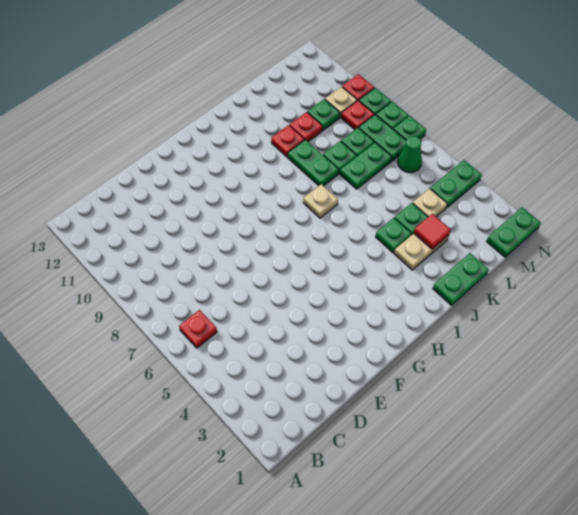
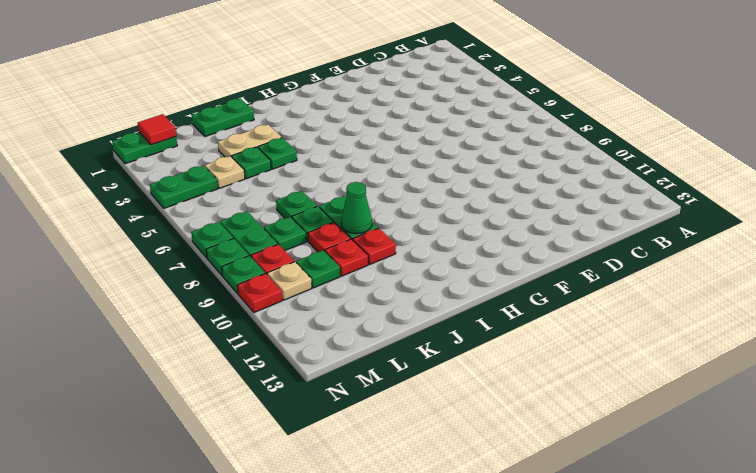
red 1x1 plate [179,310,217,348] -> red 1x1 plate moved to [308,222,351,252]
tan 1x1 plate [303,184,338,218] -> none
red 1x1 tile [414,214,451,249] -> red 1x1 tile moved to [138,114,176,145]
green 1x2 plate [340,142,392,189] -> green 1x1 plate [276,191,317,218]
green 1x1 cone [398,136,422,173] -> green 1x1 cone moved to [341,182,372,234]

